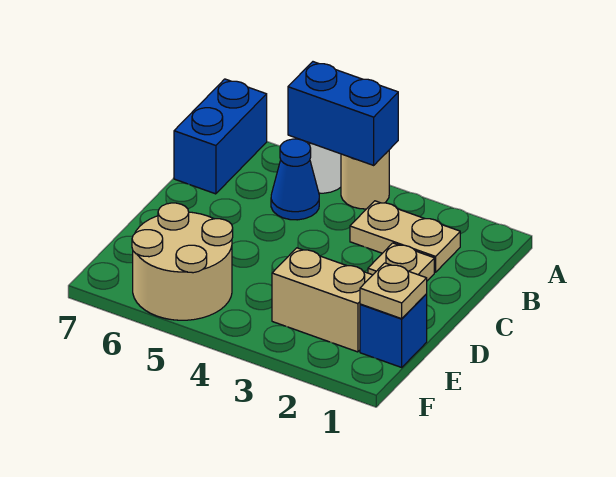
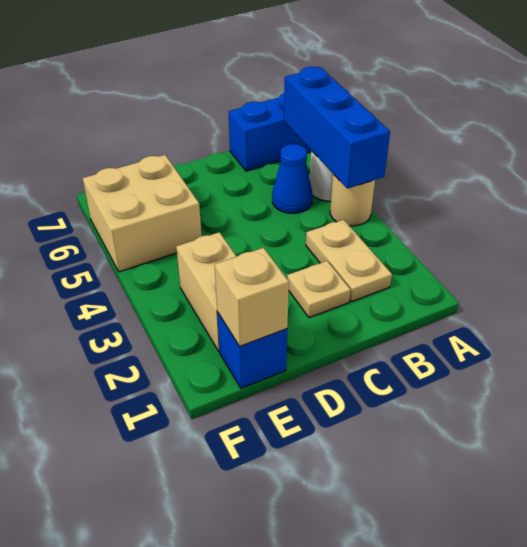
blue 1x2 brick [288,62,398,165] -> blue 1x3 brick [284,67,390,189]
tan 1x1 plate [360,263,427,319] -> tan 1x1 brick [214,248,289,346]
tan 2x2 round brick [132,203,233,320] -> tan 2x2 brick [83,155,202,272]

